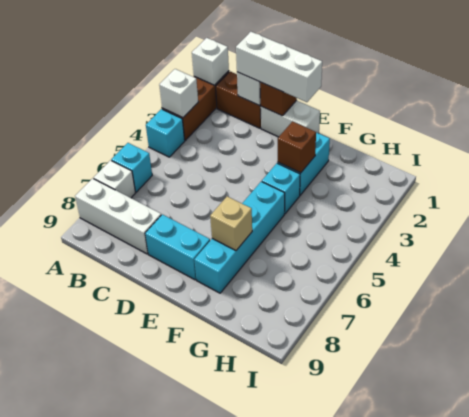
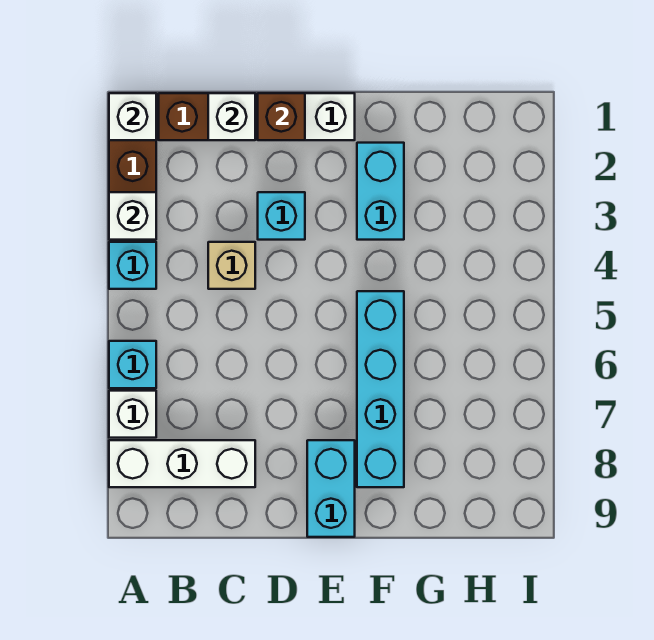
white 1x3 brick [236,32,322,102] -> none
cyan 1x2 brick [145,214,210,280] -> cyan 1x2 brick turned to [307,440,355,537]
brown 1x1 brick [278,122,316,173] -> none
cyan 1x1 brick [262,163,300,214] -> cyan 1x1 brick moved to [258,192,305,240]
tan 1x1 brick [210,196,252,251] -> tan 1x1 brick moved to [208,242,255,289]

